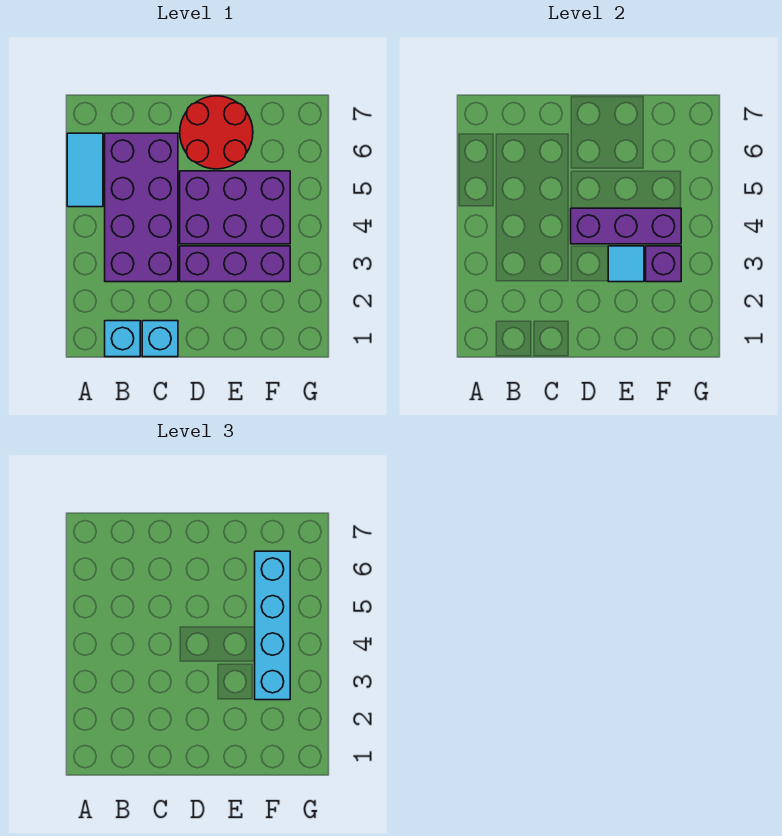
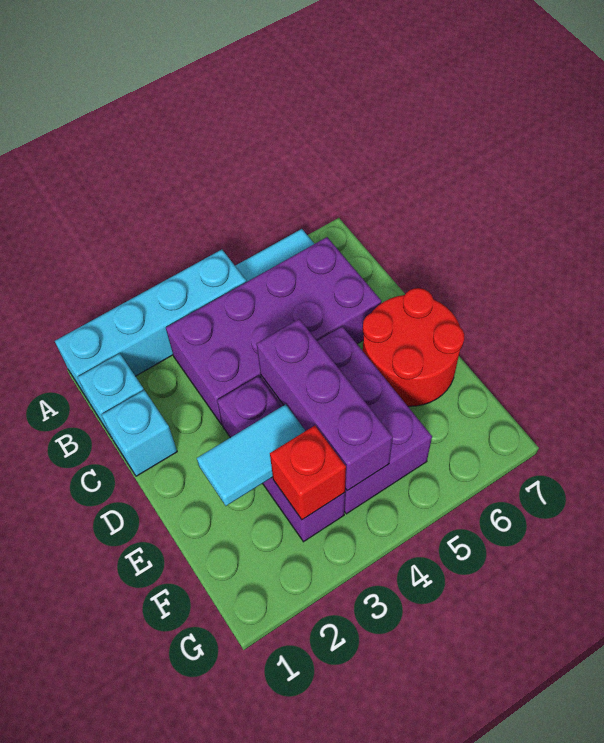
cyan 1x1 tile [608,246,644,282] -> cyan 1x2 tile [197,404,305,506]
purple 1x1 brick [646,246,681,282] -> red 1x1 brick [270,426,346,520]
cyan 1x4 brick [255,551,290,700] -> cyan 1x4 brick moved to [55,250,246,400]

